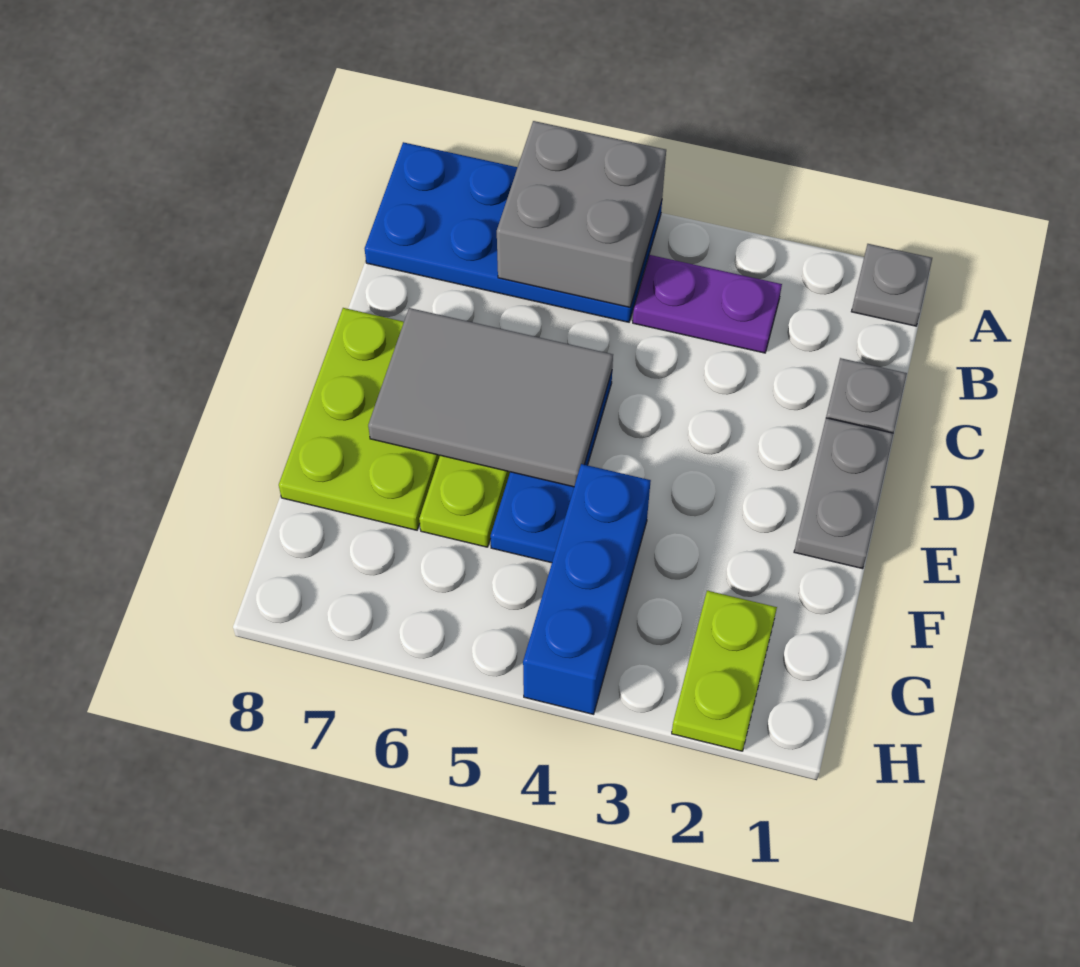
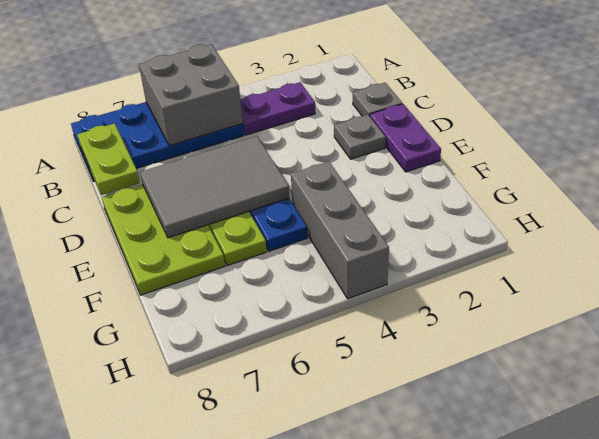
grey 1x1 plate [851,244,932,326] -> grey 1x1 plate moved to [334,115,385,159]
grey 1x2 plate [794,418,893,569] -> purple 1x2 plate [370,104,441,172]
blue 1x3 brick [523,464,651,714] -> grey 1x3 brick [291,161,389,299]
lime 1x2 plate [672,591,777,751] -> lime 1x2 plate moved to [77,123,140,195]

